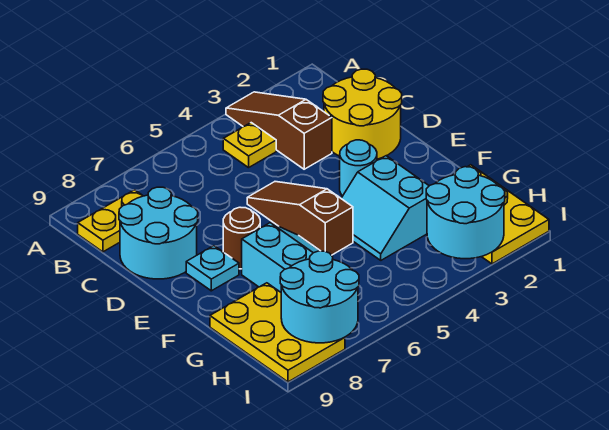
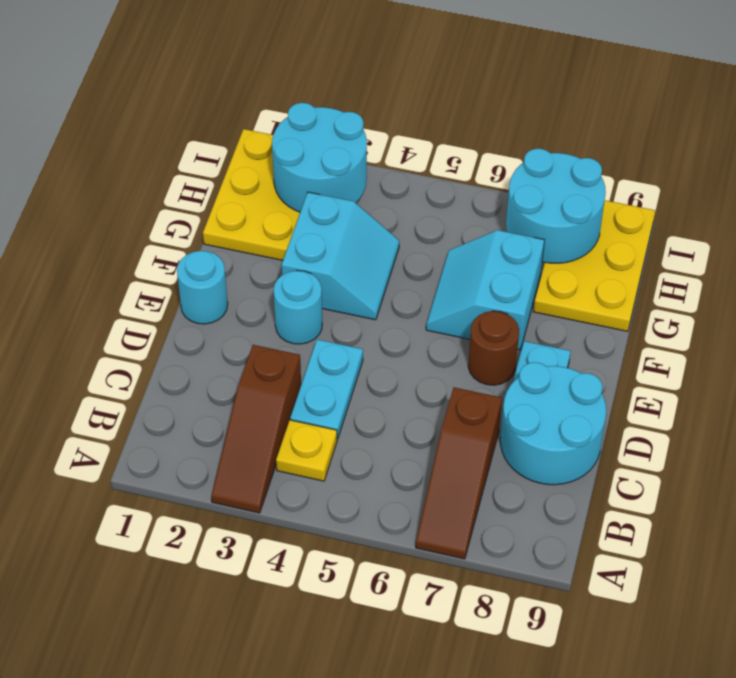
yellow 1x2 plate [78,190,143,252] -> none
yellow 2x2 round brick [323,69,402,159] -> none
none -> cyan 1x2 plate [290,339,363,439]
brown 1x3 slope [247,182,353,255] -> brown 1x3 slope moved to [416,387,502,559]
none -> cyan 1x1 round brick [177,251,228,324]

